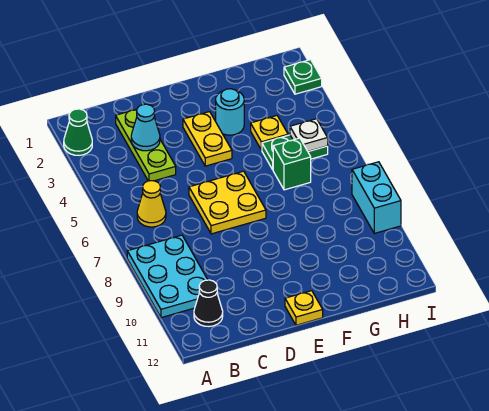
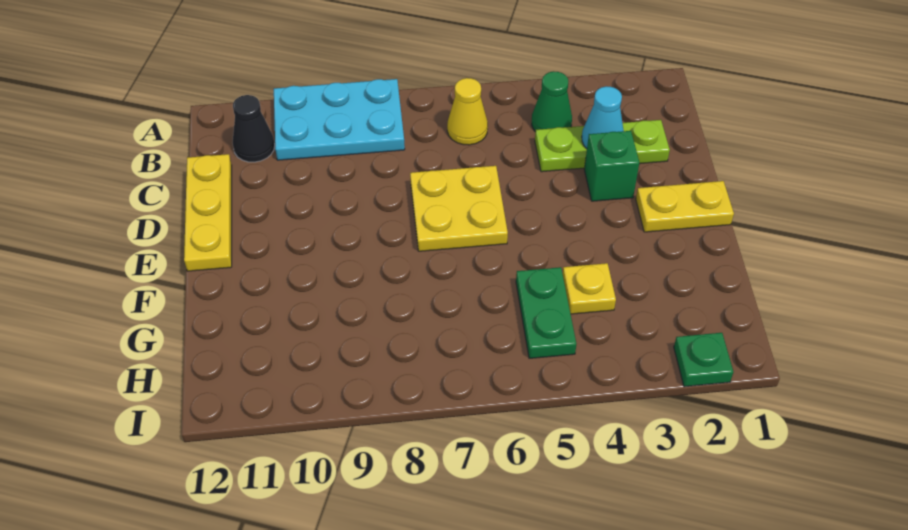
green 1x1 cone [64,109,92,155] -> green 1x1 cone moved to [532,71,572,132]
yellow 1x2 plate [183,112,232,166] -> yellow 1x2 plate moved to [636,181,734,232]
yellow 1x1 plate [285,291,323,325] -> yellow 1x3 plate [184,154,232,271]
cyan 1x1 round brick [216,89,244,135] -> none
green 1x1 brick [273,138,311,190] -> green 1x1 brick moved to [584,131,639,201]
white 1x1 plate [290,119,328,151] -> none
cyan 1x2 brick [352,162,401,233] -> none

